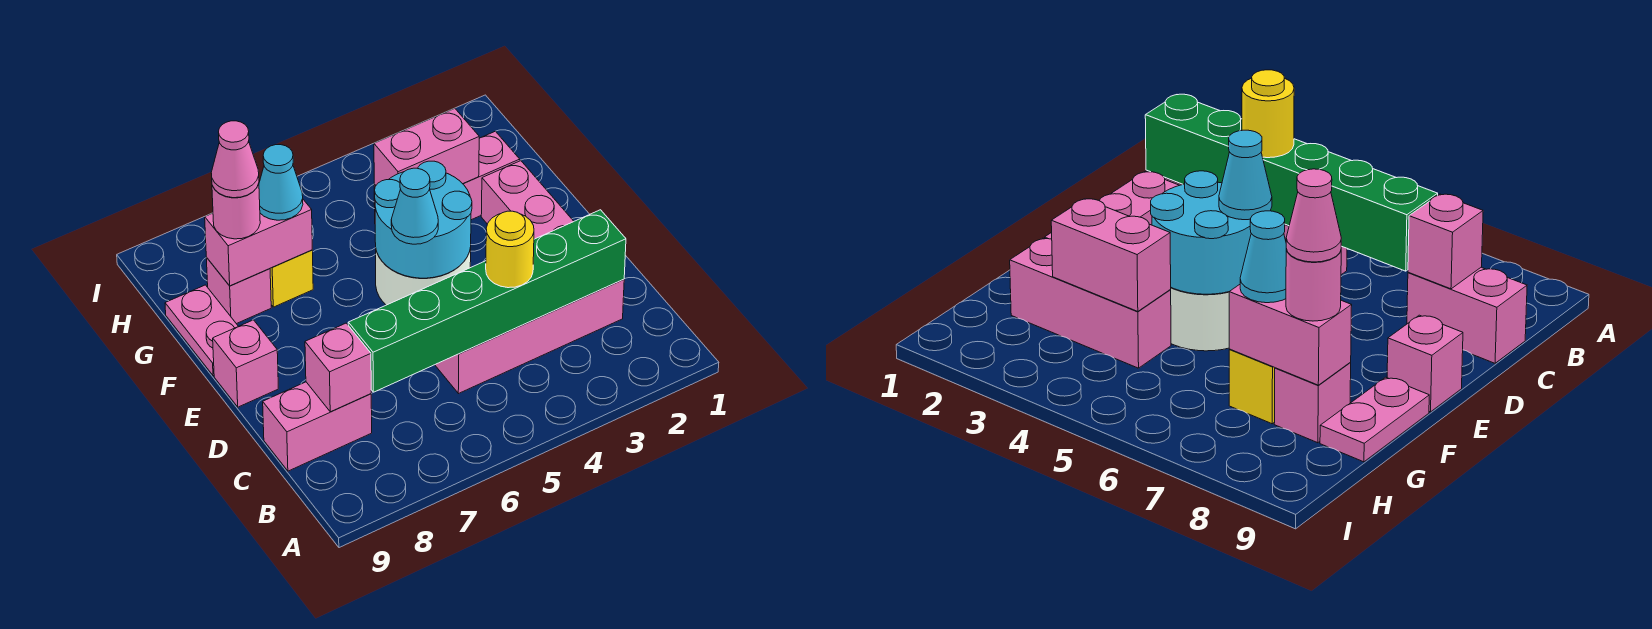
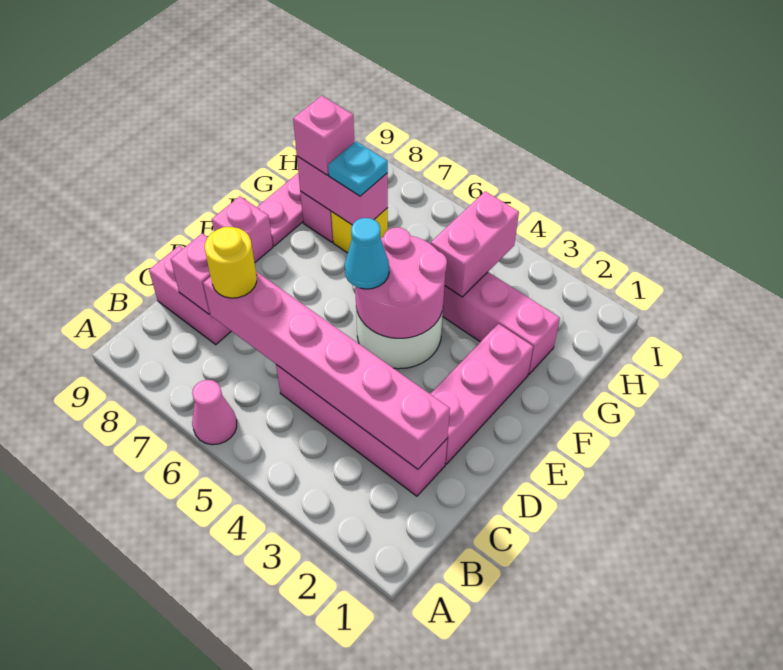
green 1x6 brick [348,210,626,392] -> pink 1x6 brick [203,272,450,469]
yellow 1x1 round brick [486,211,534,288] -> yellow 1x1 round brick moved to [205,227,257,298]
cyan 2x2 round brick [375,161,472,278] -> pink 2x2 round brick [355,227,447,338]
pink 1x2 brick [374,108,479,185] -> pink 1x2 brick turned to [431,191,519,297]
cyan 1x1 cone [259,145,303,220] -> cyan 1x1 plate [328,141,388,196]
pink 1x1 round brick [212,183,260,239] -> pink 1x1 brick [293,96,354,175]
pink 1x1 cone [211,121,259,198] -> pink 1x1 cone moved to [192,380,237,445]

